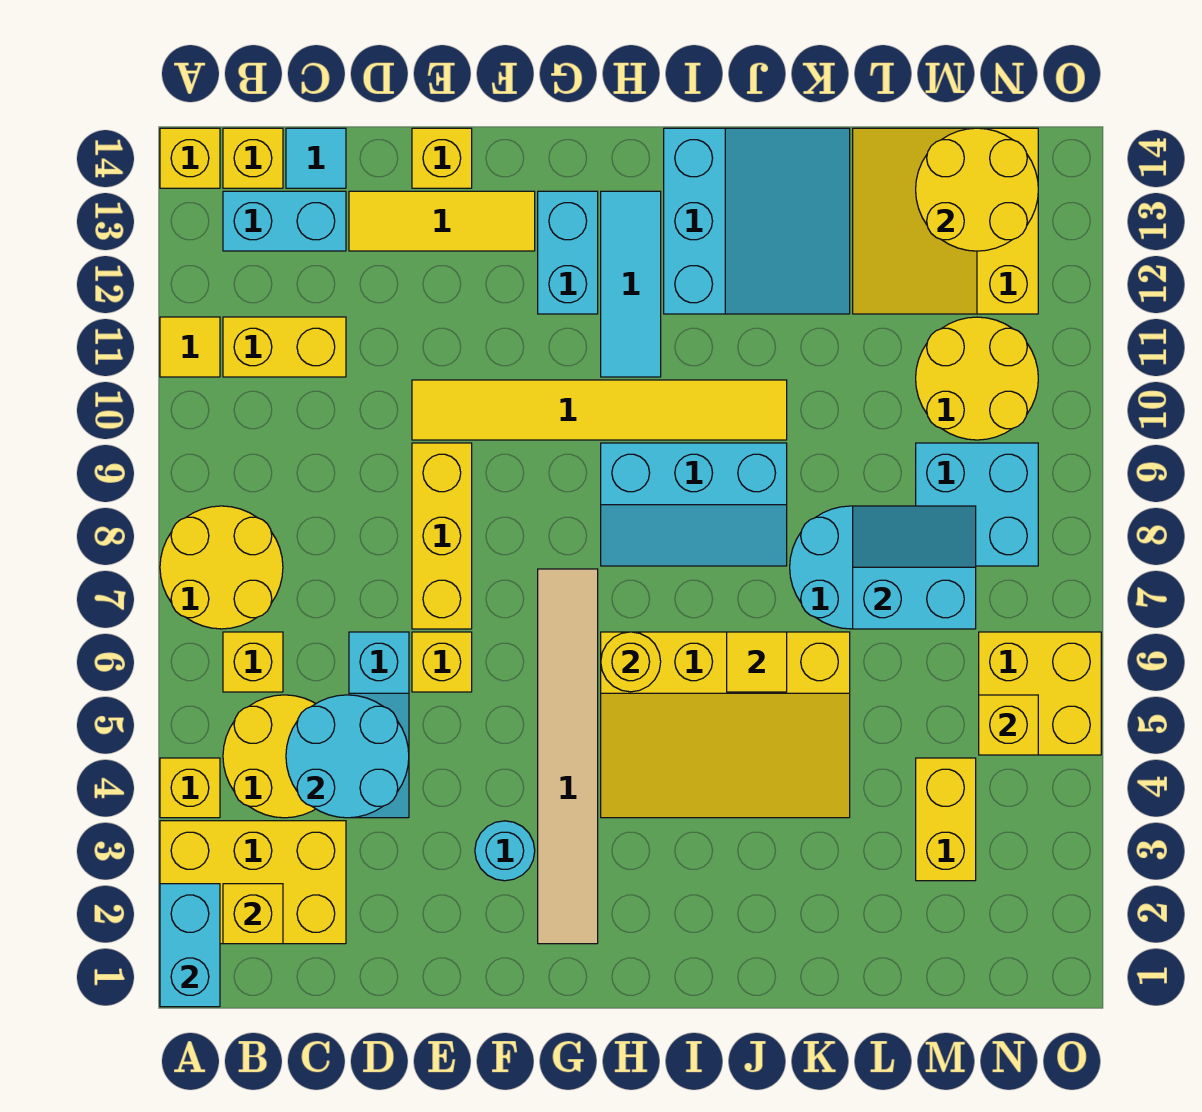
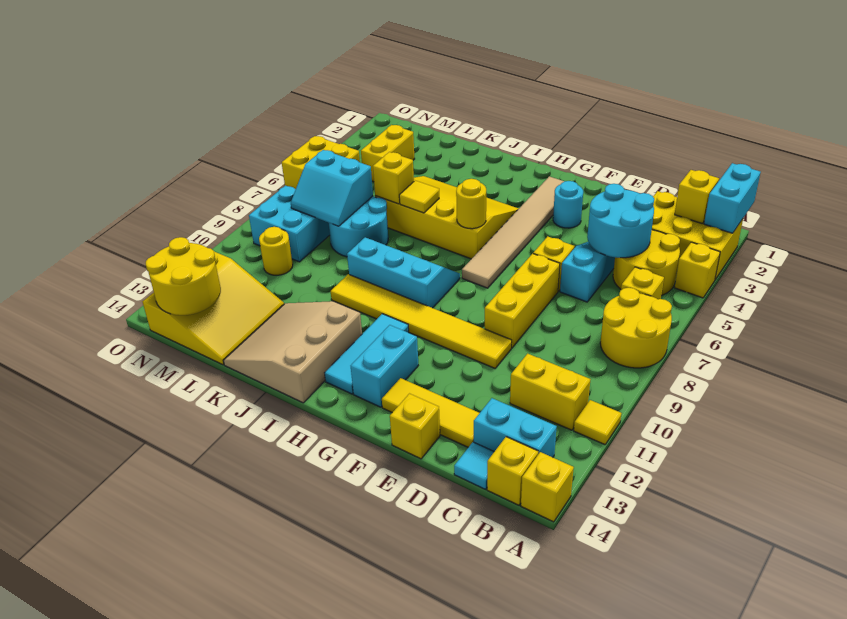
cyan 3x3 slope [664,128,850,314] -> tan 3x3 slope [223,301,362,403]
yellow 2x2 round brick [916,317,1038,440] -> yellow 1x1 round brick [259,227,293,275]
yellow 1x1 brick [979,695,1038,755] -> yellow 1x1 brick moved to [373,152,414,204]

